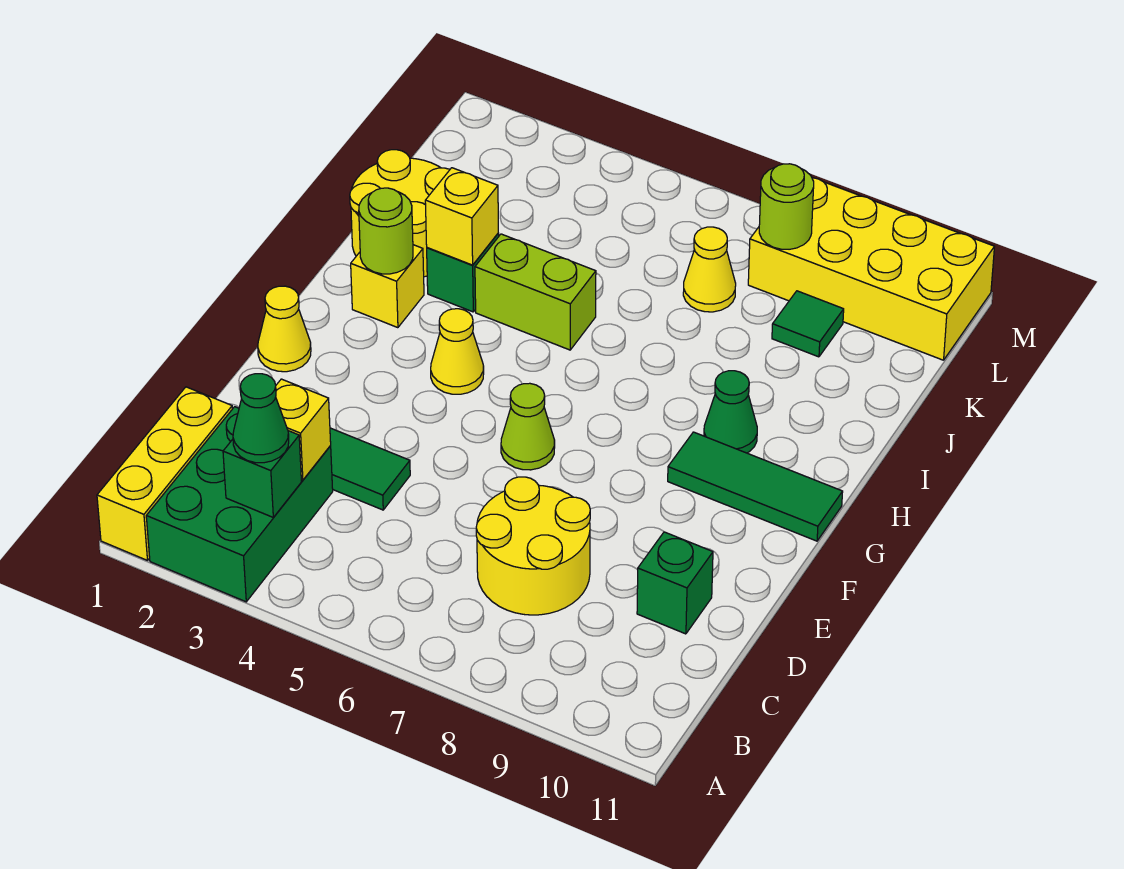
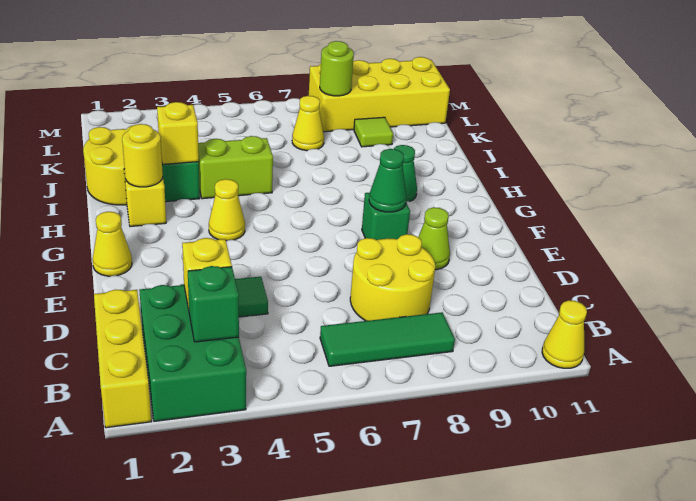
none -> yellow 1x1 cone [542,300,587,368]
green 1x1 cone [233,374,289,463] -> green 1x1 cone moved to [369,149,407,212]
green 1x1 brick [637,532,713,634] -> green 1x1 brick moved to [362,193,410,240]
lime 1x1 cone [501,383,555,470] -> lime 1x1 cone moved to [419,207,450,270]
green 1x3 tile [668,432,843,541] -> green 1x3 tile moved to [320,312,455,366]
lime 1x1 round brick [359,188,413,274] -> yellow 1x1 round brick [122,124,163,187]
green 1x1 tile [772,291,844,357] -> lime 1x1 tile [354,117,393,147]

